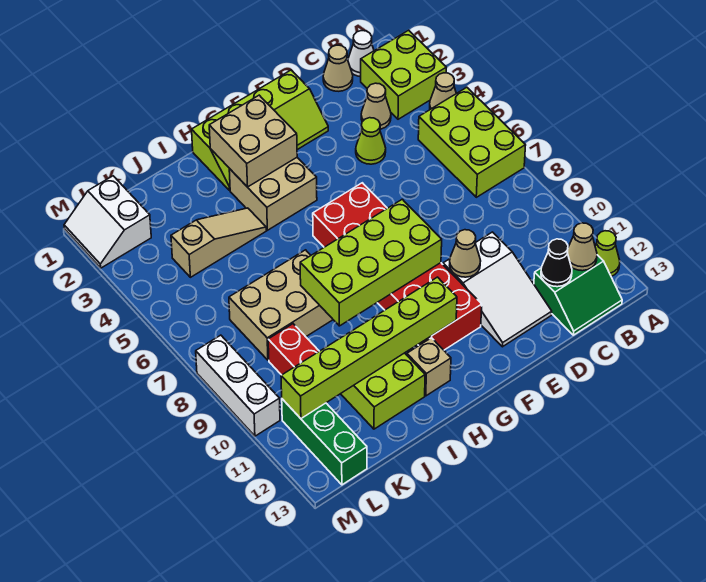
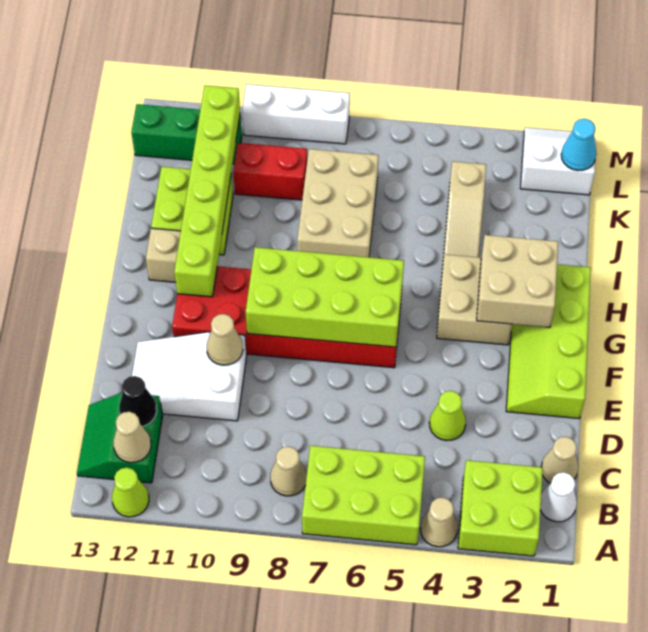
tan 1x1 cone [361,83,391,129] -> tan 1x1 cone moved to [270,447,307,496]
lime 2x4 brick [300,199,442,326] -> lime 2x4 brick turned to [246,247,404,347]
none -> cyan 1x1 cone [561,119,596,171]

